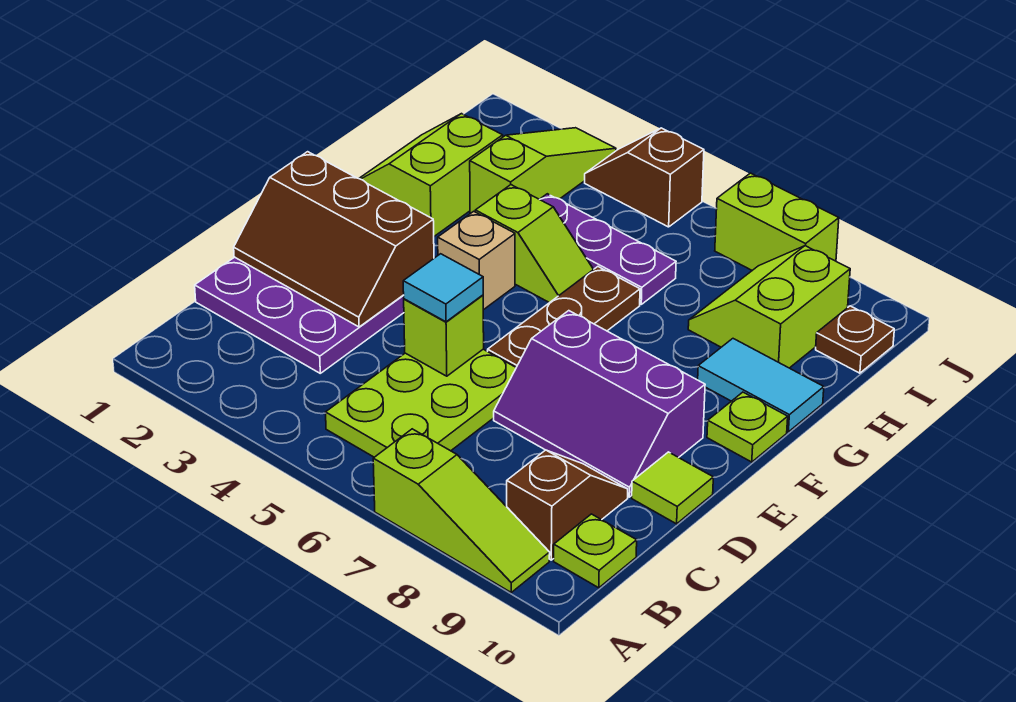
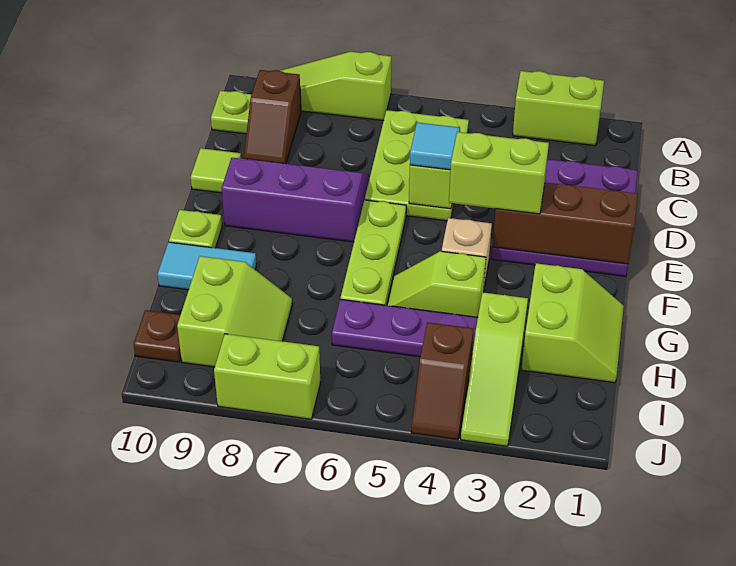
none -> lime 1x2 brick [513,71,604,146]
none -> lime 1x2 brick [449,132,549,214]
brown 1x3 plate [488,267,640,367] -> lime 1x3 plate [340,200,406,305]
brown 1x2 slope [585,128,704,227] -> brown 1x2 slope turned to [411,322,474,440]

